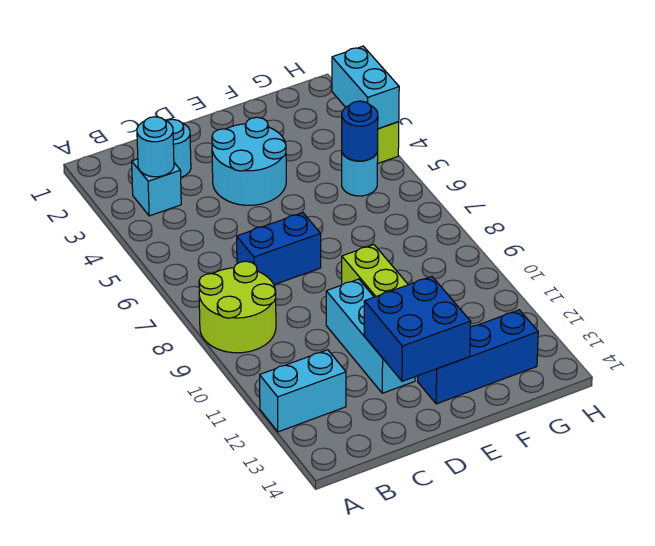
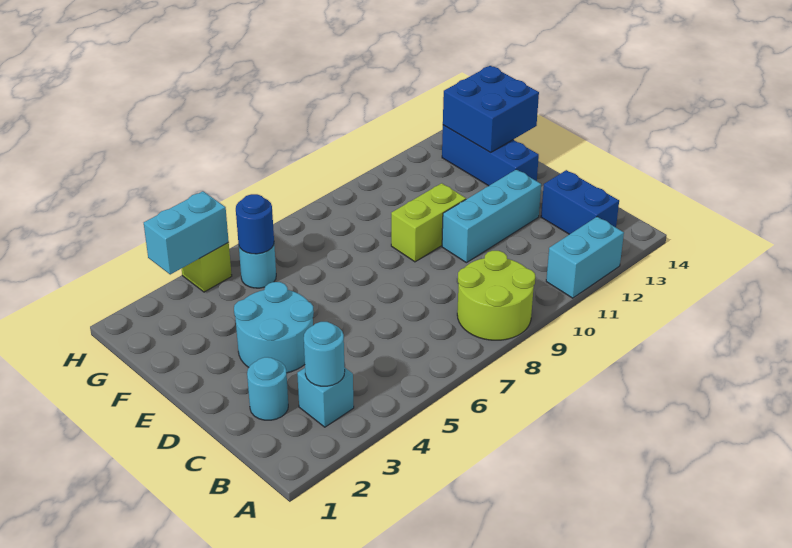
cyan 1x2 brick [260,350,346,432] -> cyan 1x2 brick turned to [546,217,624,298]
blue 1x2 brick [237,213,321,285] -> blue 1x2 brick moved to [541,170,619,234]
blue 2x2 brick [364,276,471,381] -> blue 2x2 brick moved to [443,66,539,152]

